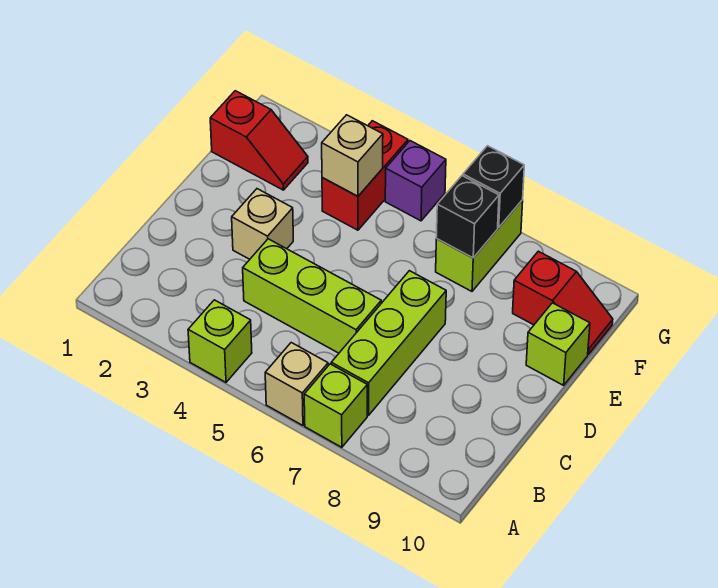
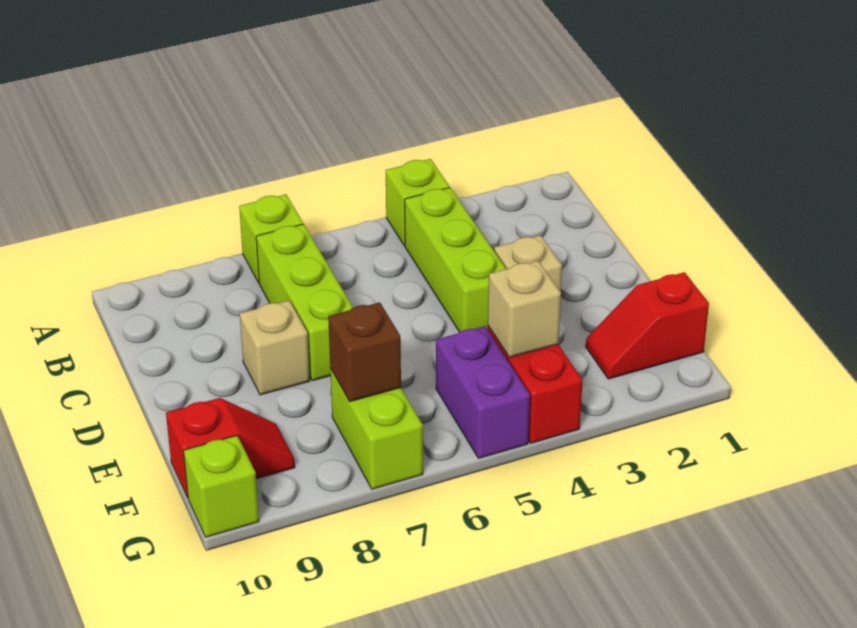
tan 1x1 brick [265,343,328,426] -> tan 1x1 brick moved to [240,301,310,395]
lime 1x3 brick [243,239,381,353] -> lime 1x3 brick turned to [405,188,506,332]
lime 1x1 brick [526,303,590,385] -> lime 1x1 brick moved to [184,436,259,537]
black 1x1 brick [436,176,499,258] -> brown 1x1 brick [328,302,401,402]
red 1x2 slope [513,251,613,354] -> red 1x2 slope turned to [166,398,295,498]
purple 1x1 brick [385,141,446,221] -> purple 1x2 brick [436,326,530,458]
black 1x1 brick [463,146,524,227] -> none

